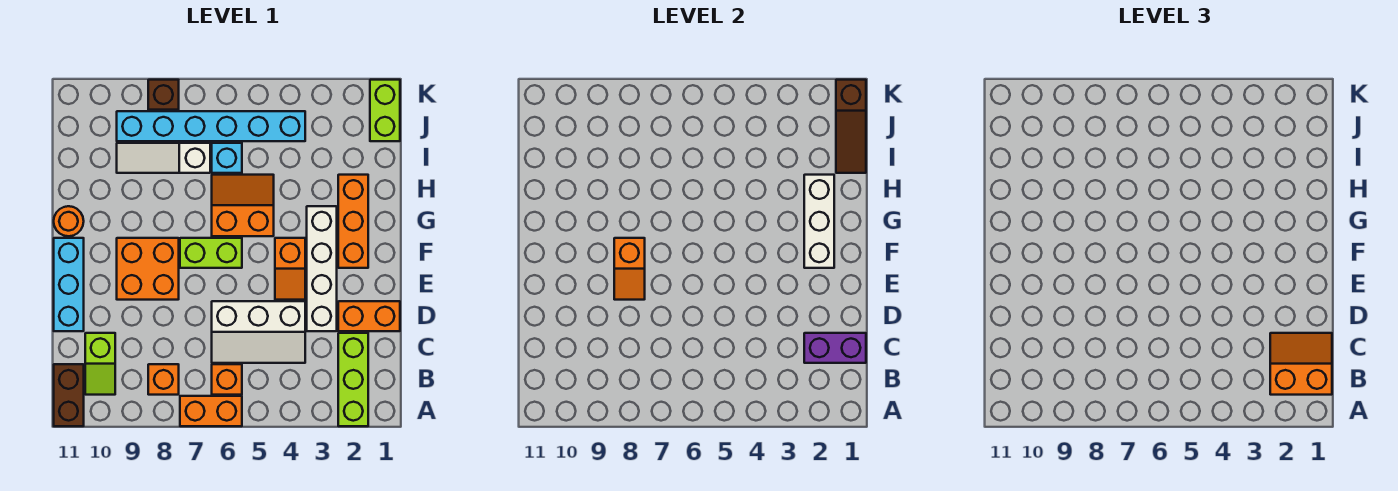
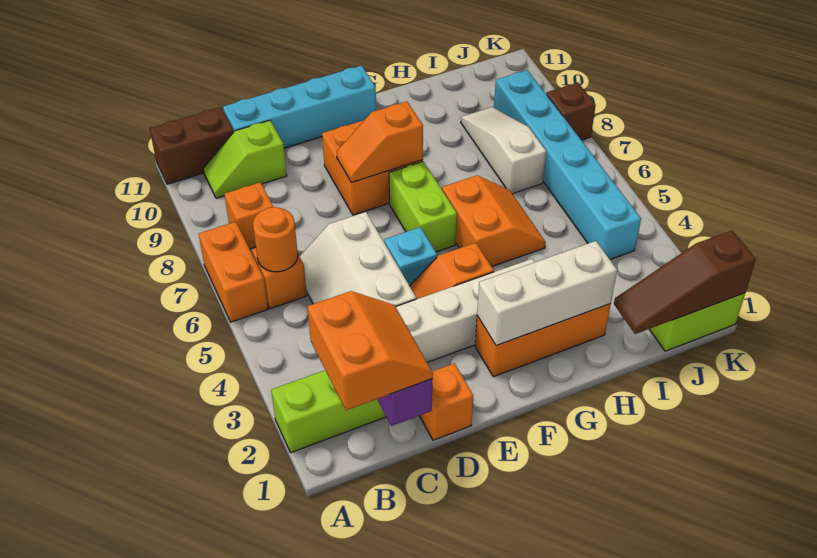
orange 1x2 brick [338,301,400,331] -> orange 1x1 brick [420,363,473,440]
cyan 1x3 brick [54,238,84,331] -> cyan 1x4 brick [223,66,376,148]
orange 1x1 round brick [54,206,84,236] -> orange 1x1 round brick moved to [253,207,298,272]
cyan 1x1 brick [212,143,242,173] -> cyan 1x1 brick moved to [384,227,437,286]

